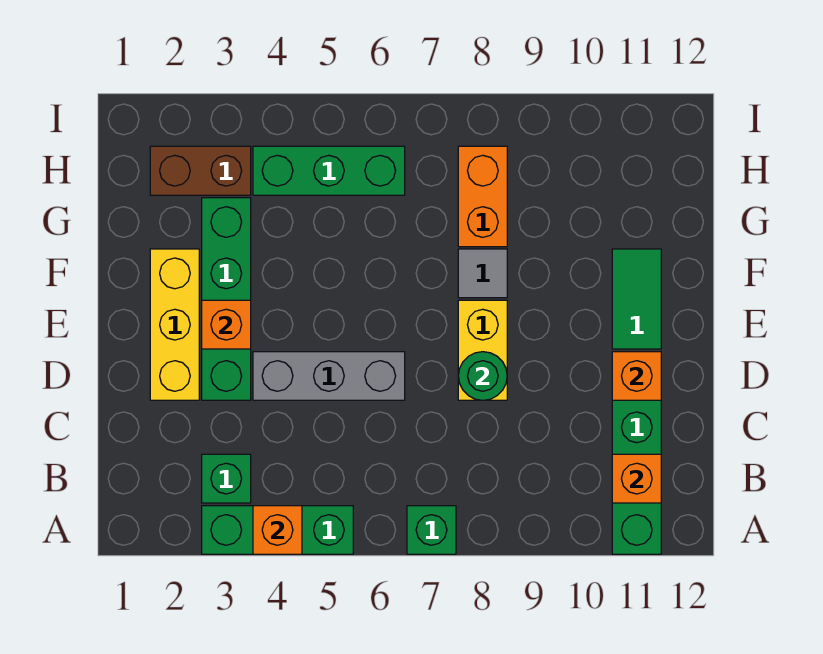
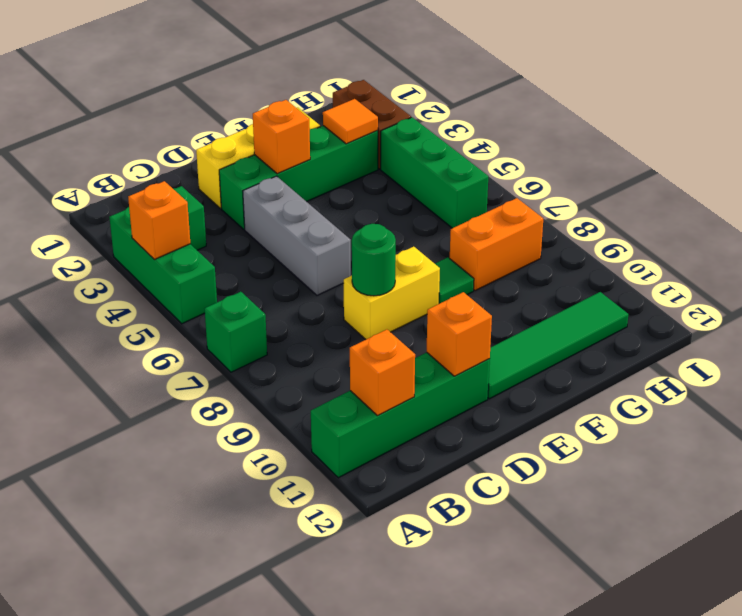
green 1x2 tile [612,249,661,349] -> green 1x4 tile [488,292,628,399]
grey 1x1 tile [458,249,507,298] -> green 1x1 tile [435,257,474,304]
none -> orange 1x1 tile [323,99,378,144]

